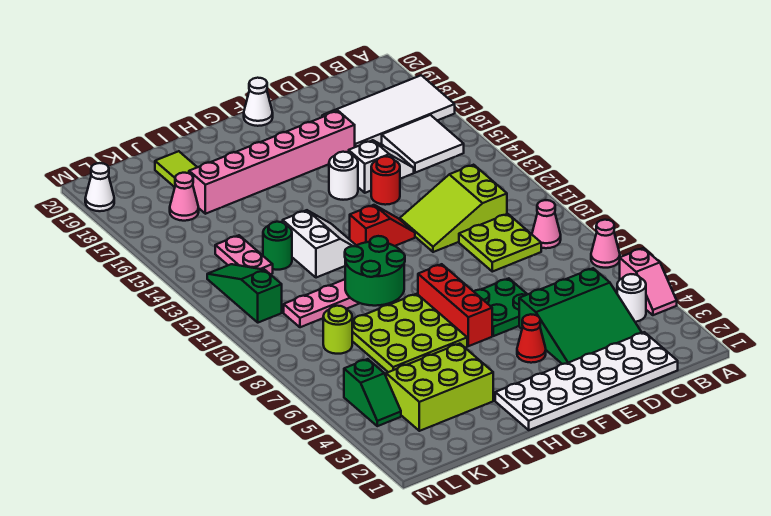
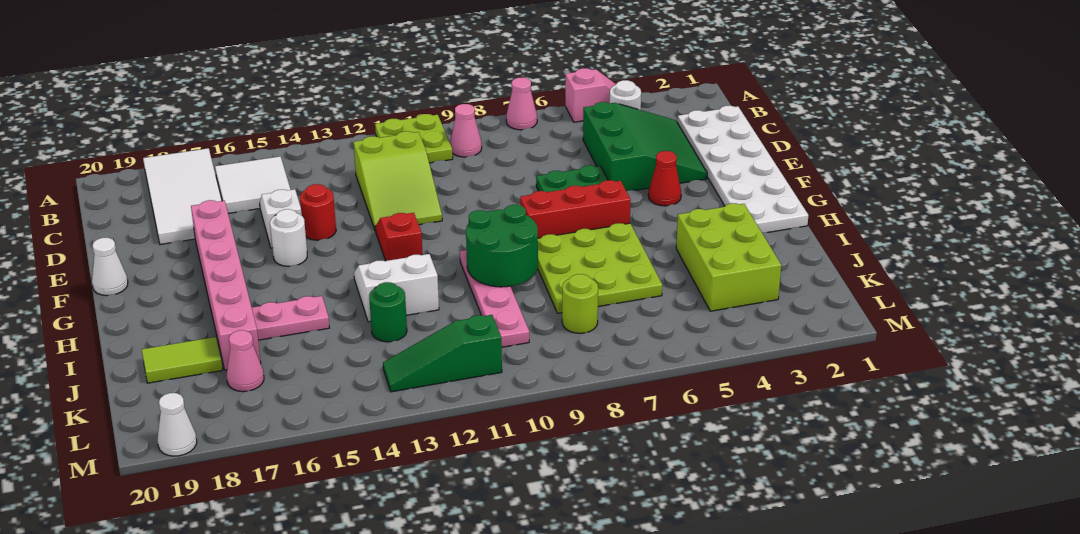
lime 2x2 plate [459,214,541,272] -> lime 2x2 plate moved to [375,114,453,163]
pink 1x2 plate [215,235,273,274] -> pink 1x2 plate moved to [252,296,329,340]
green 1x2 slope [344,359,401,426] -> none

